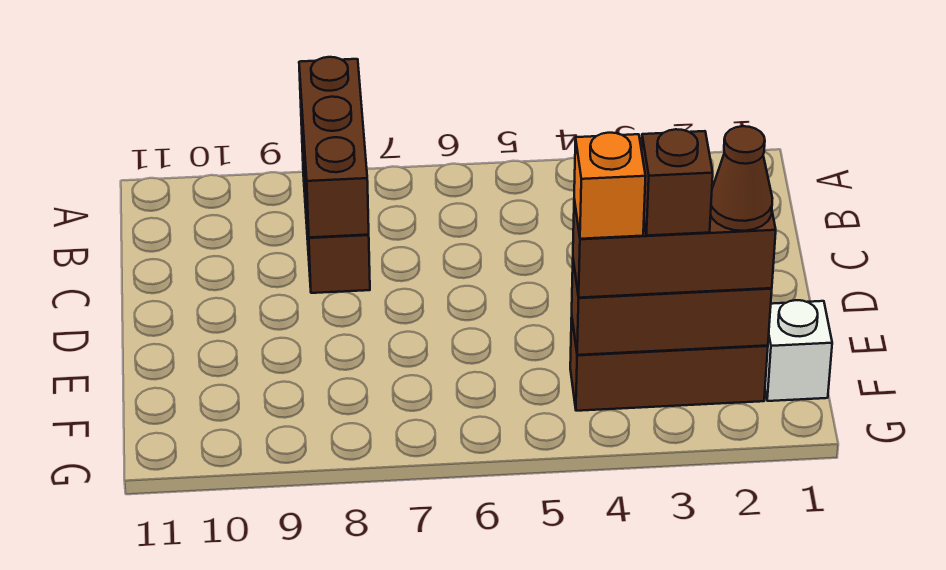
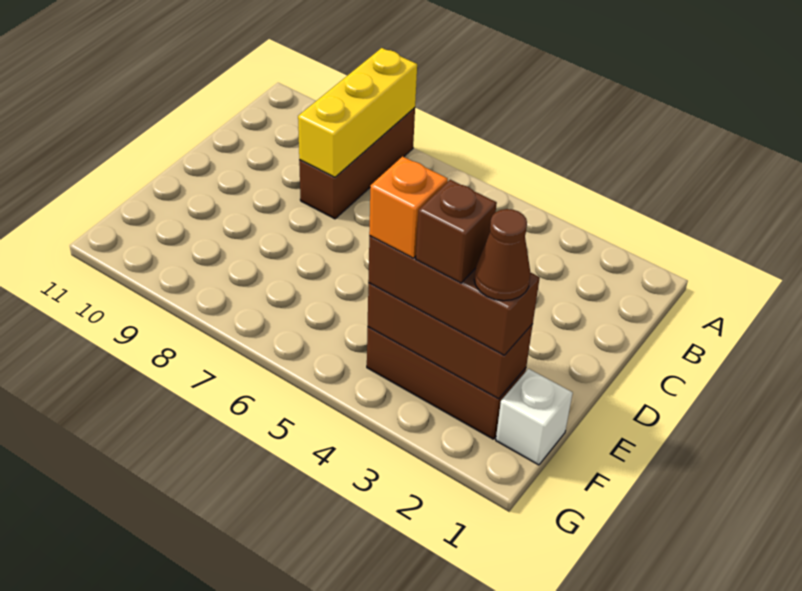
brown 1x3 brick [299,57,369,237] -> yellow 1x3 brick [298,48,417,177]

